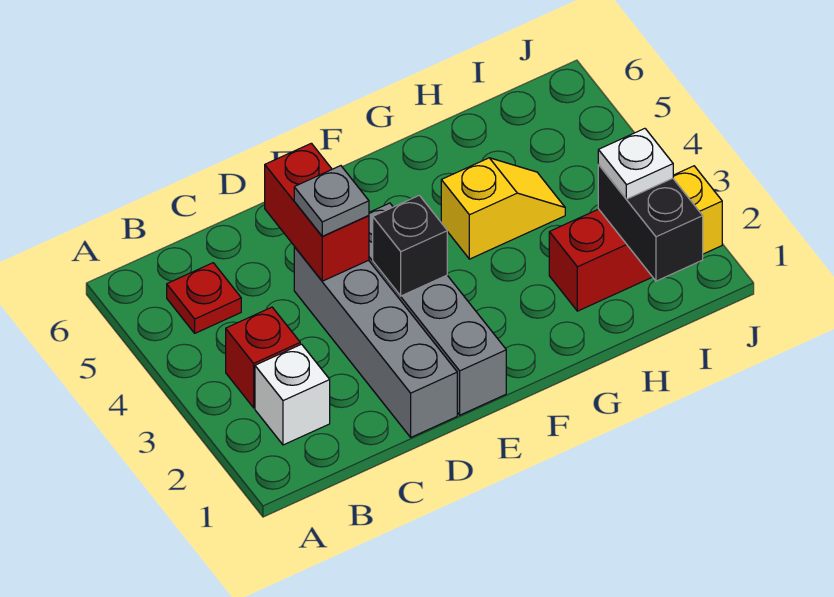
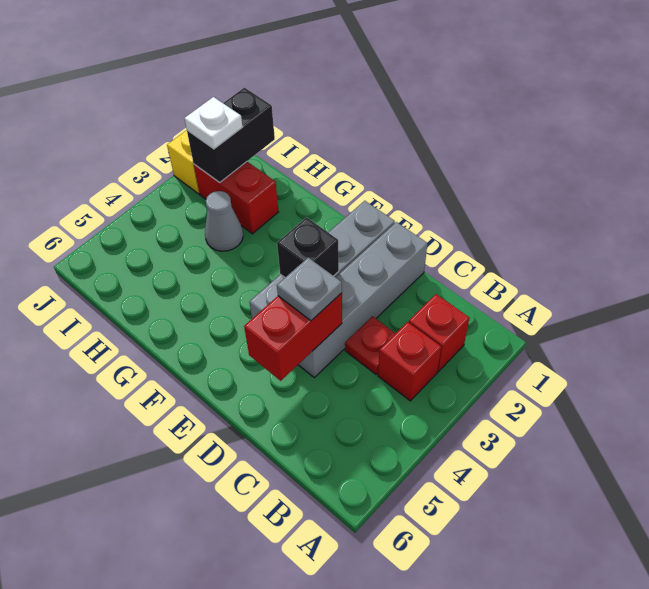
white 1x1 brick [255,344,330,445] -> red 1x1 brick [409,294,469,372]
red 1x1 plate [167,263,241,333] -> red 1x1 plate moved to [345,316,396,374]
yellow 1x2 slope [441,158,565,259] -> none
none -> grey 1x1 cone [205,191,243,251]

